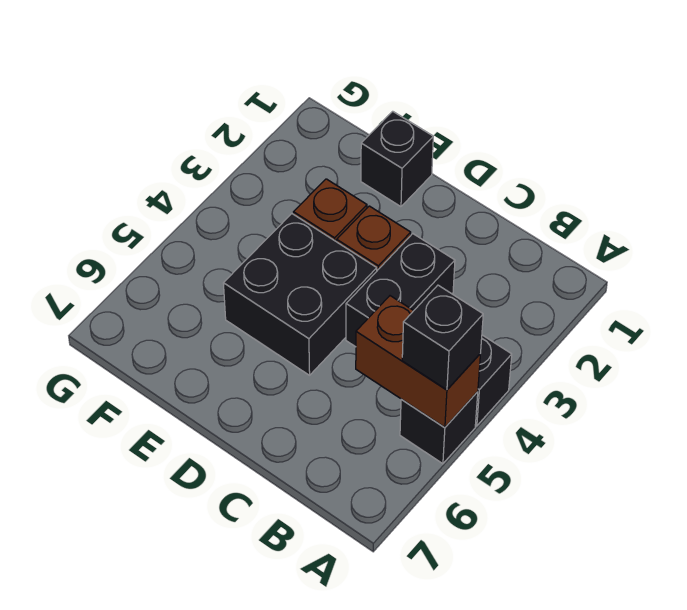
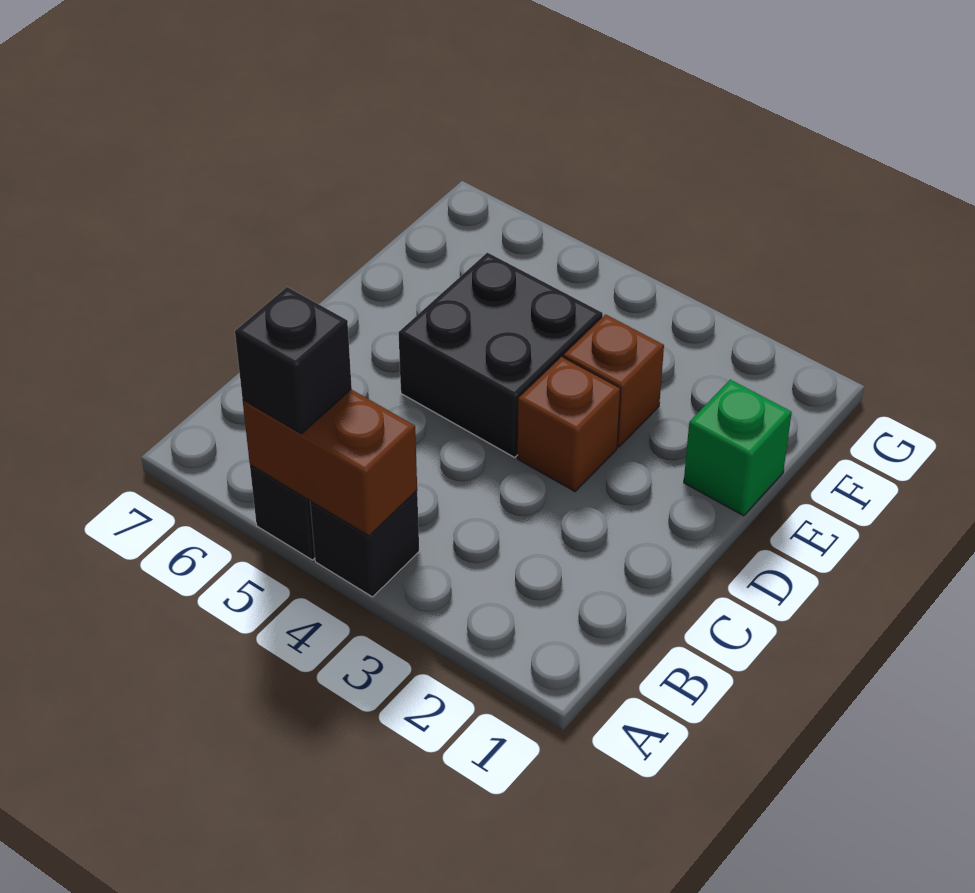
brown 1x2 brick [356,296,480,428] -> brown 1x2 brick turned to [243,389,417,536]
black 1x2 brick [346,234,455,347] -> none
black 1x1 brick [361,111,433,207] -> green 1x1 brick [684,380,792,516]

